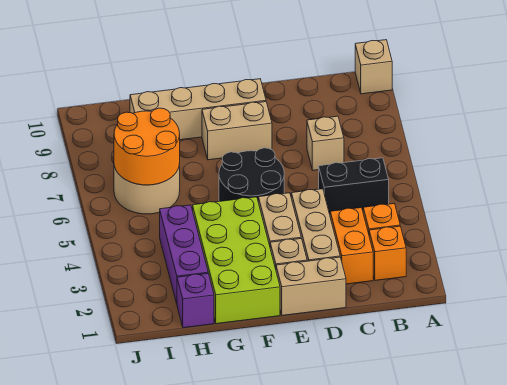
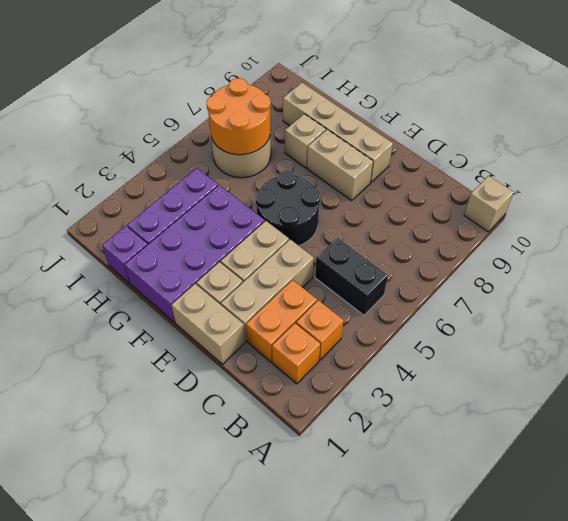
tan 1x1 brick [307,116,344,170] -> tan 1x1 brick moved to [285,114,326,168]
lime 2x4 brick [193,197,280,324] -> purple 2x4 brick [125,185,265,323]

